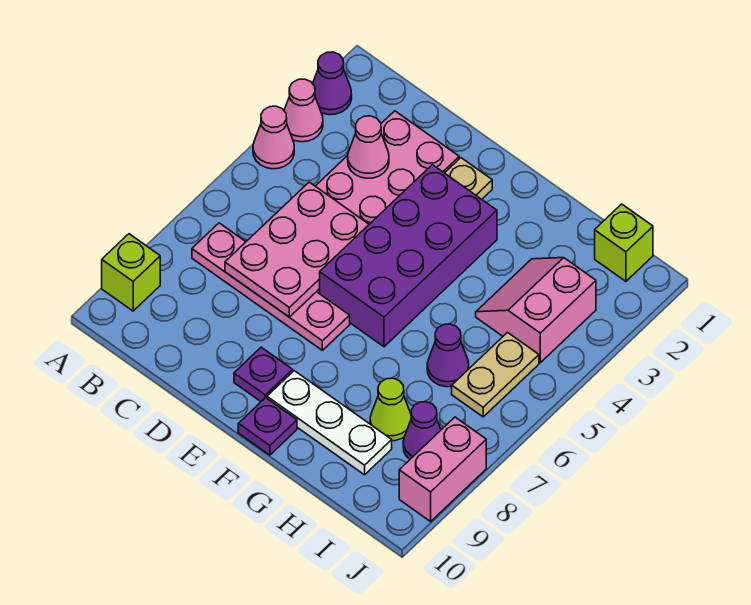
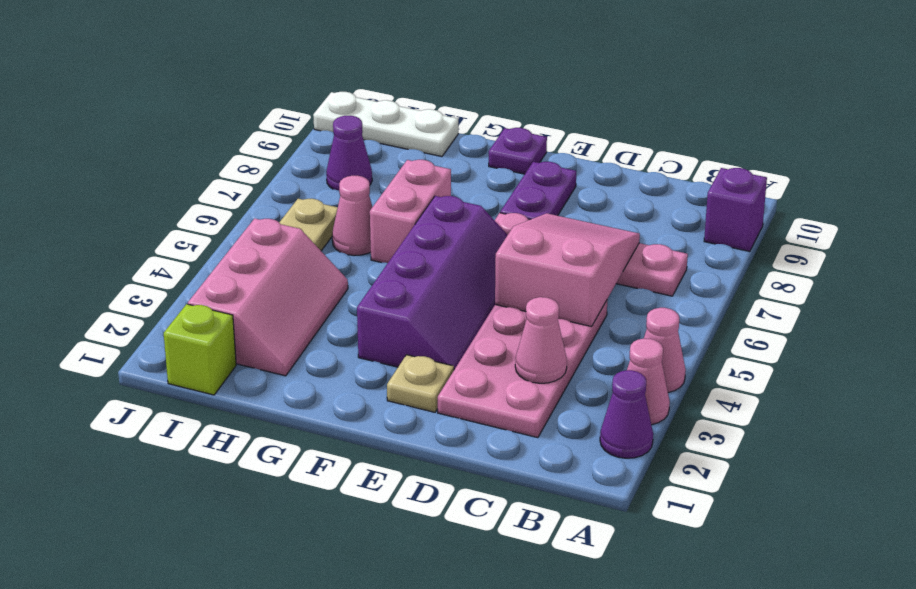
lime 1x1 brick [102,234,160,311] -> purple 1x1 brick [704,168,767,251]
pink 2x3 plate [225,182,369,317] -> pink 2x3 slope [495,213,640,327]
purple 2x4 brick [320,165,497,347] -> purple 2x4 slope [357,196,507,370]
purple 1x1 plate [234,347,293,401] -> purple 1x2 plate [500,161,576,219]
white 1x3 plate [267,371,392,475] -> white 1x3 plate moved to [313,92,458,157]
pink 2x2 slope [476,258,596,363] -> pink 2x3 slope [188,218,348,376]
purple 1x1 cone [427,324,469,387] -> pink 1x1 cone [332,176,372,256]
lime 1x1 cone [370,378,411,441] -> none
pink 1x2 brick [399,417,486,521] -> pink 1x2 brick moved to [370,160,451,263]

